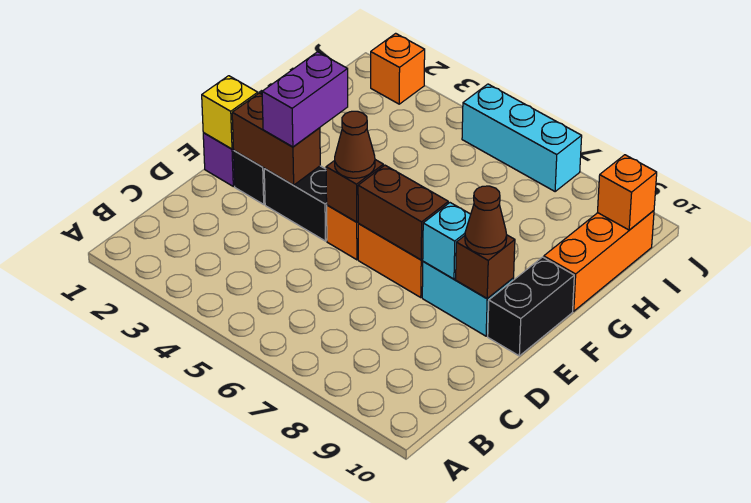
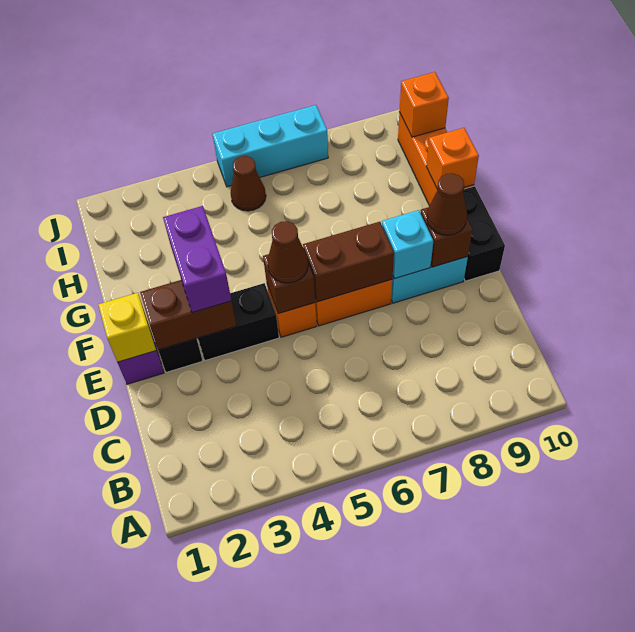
none -> brown 1x1 cone [231,156,266,211]
orange 1x1 brick [371,33,425,104] -> orange 1x1 brick moved to [426,128,479,190]

